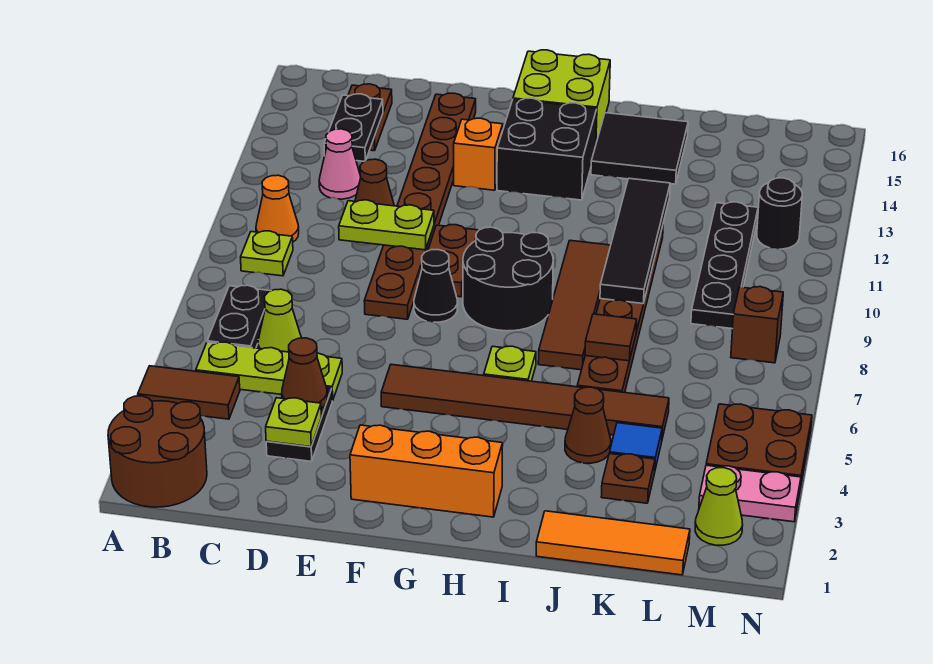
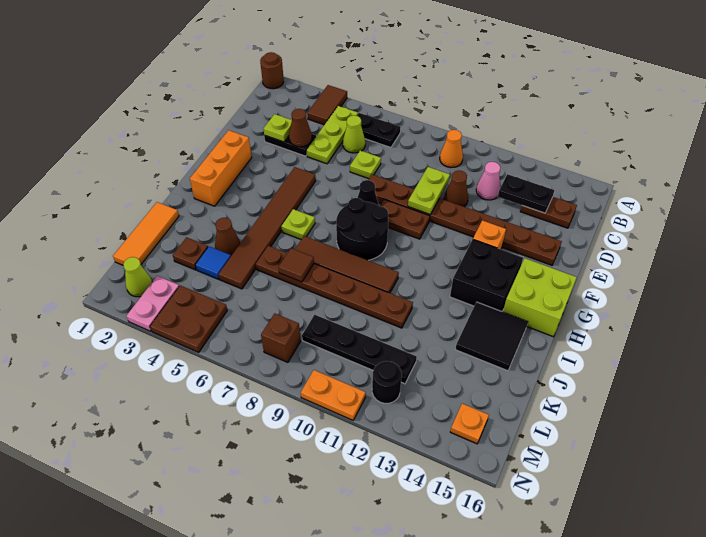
brown 2x2 round brick [108,396,207,507] -> brown 1x1 round brick [260,52,284,89]
lime 1x1 plate [241,231,293,276] -> lime 1x1 plate moved to [350,150,381,179]
black 1x4 tile [600,178,670,304] -> none
none -> orange 1x1 plate [450,404,489,444]
none -> orange 1x2 plate [301,370,366,420]

